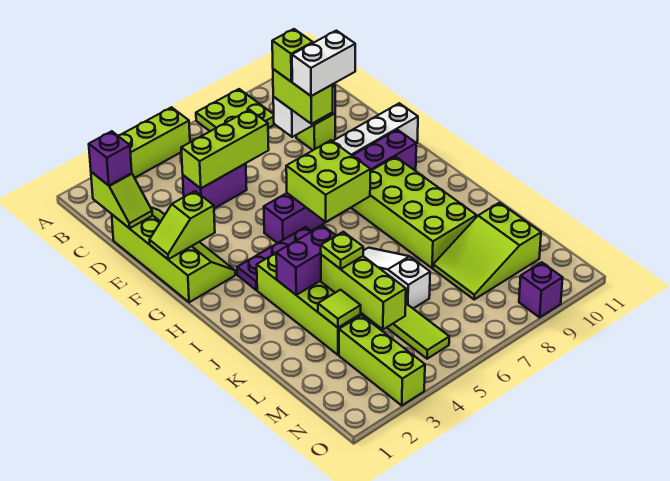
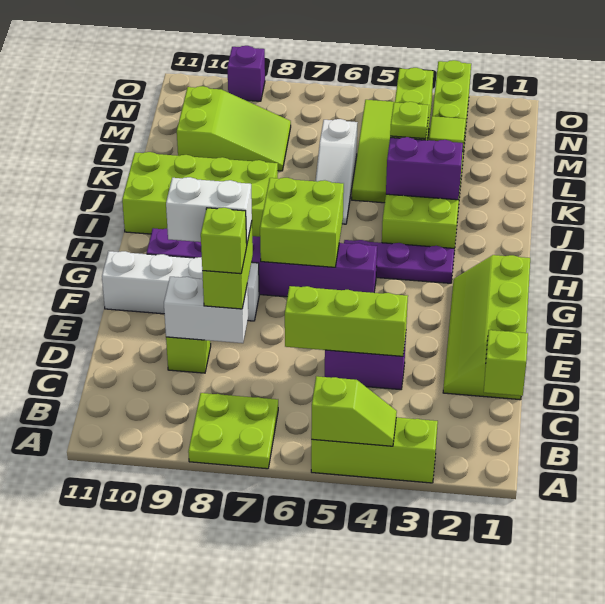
purple 1x1 brick [89,131,132,185] -> none
lime 1x2 slope [150,191,215,259] -> lime 1x2 slope moved to [311,376,397,446]
lime 2x4 brick [352,157,477,268] -> lime 2x4 brick turned to [122,152,278,237]

